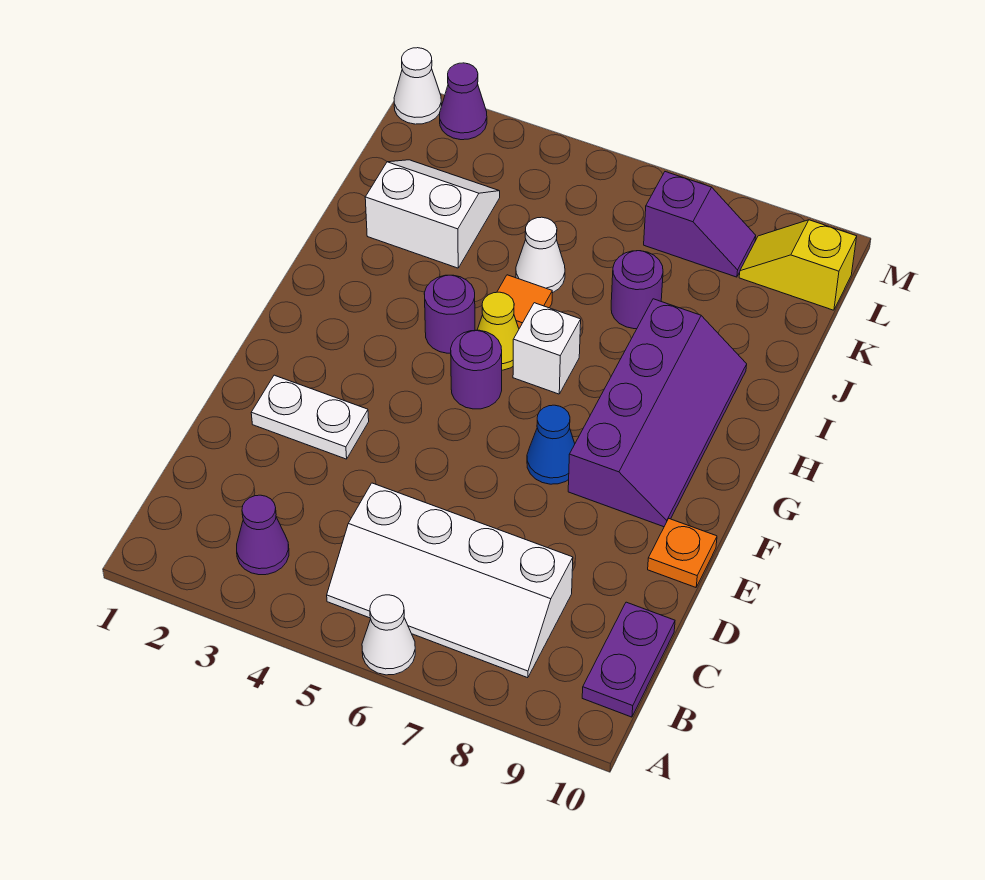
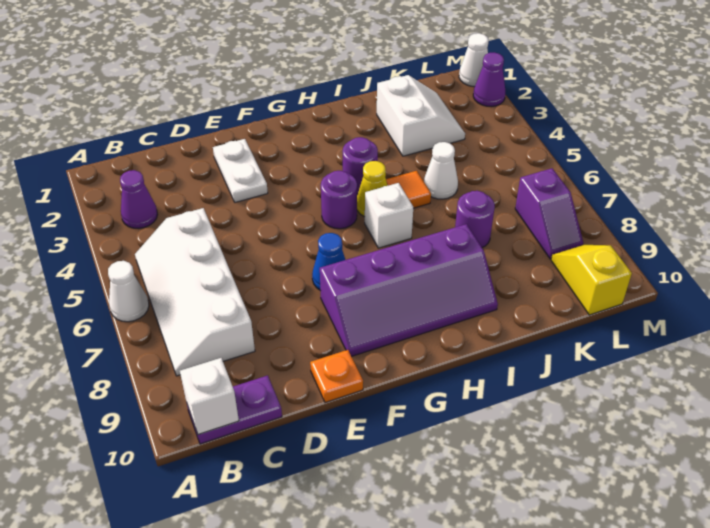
none -> white 1x1 brick [180,358,239,435]

